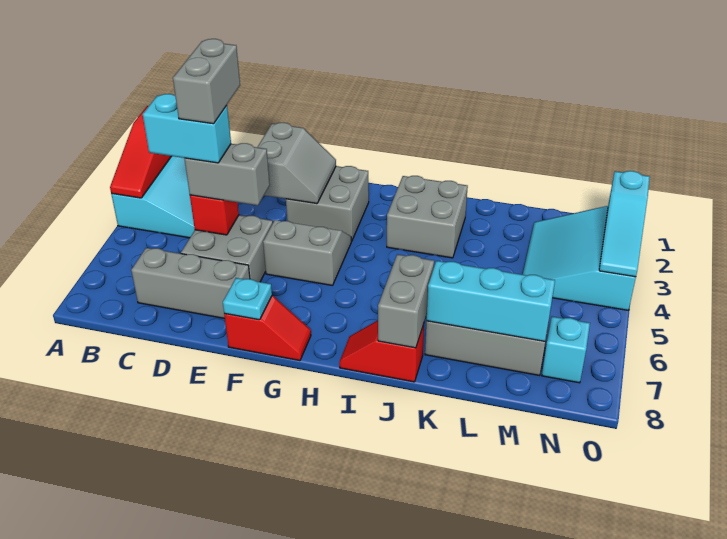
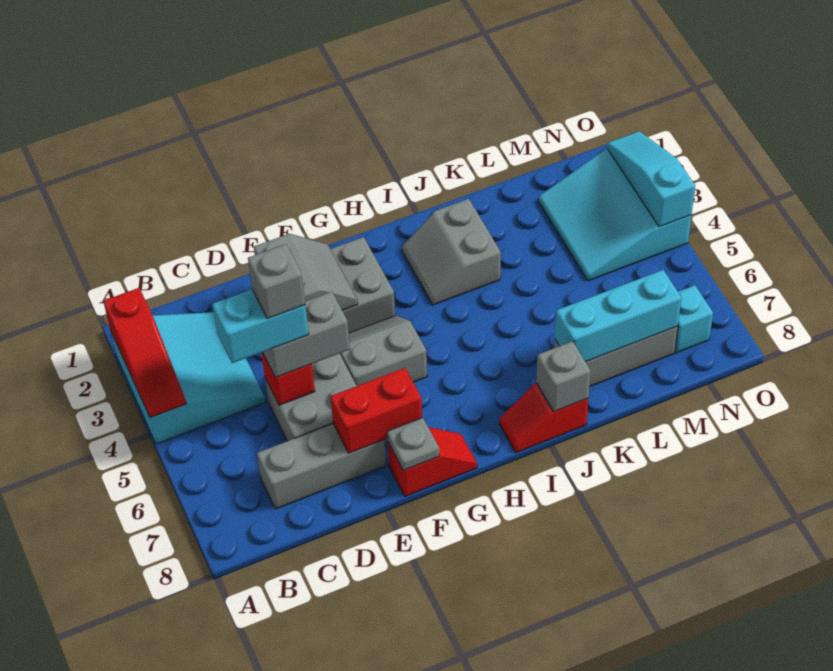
grey 1x2 brick [173,39,240,124] -> grey 1x1 brick [248,244,305,319]
none -> red 1x2 brick [331,368,422,453]
cyan 1x1 plate [223,278,272,320] -> grey 1x1 plate [387,418,439,470]
grey 2x2 brick [387,176,468,258] -> grey 2x2 slope [402,199,501,305]
grey 1x2 brick [378,254,434,348] -> grey 1x1 brick [536,341,590,412]
cyan 1x3 slope [599,171,650,277] -> cyan 1x3 slope turned to [607,131,695,227]

